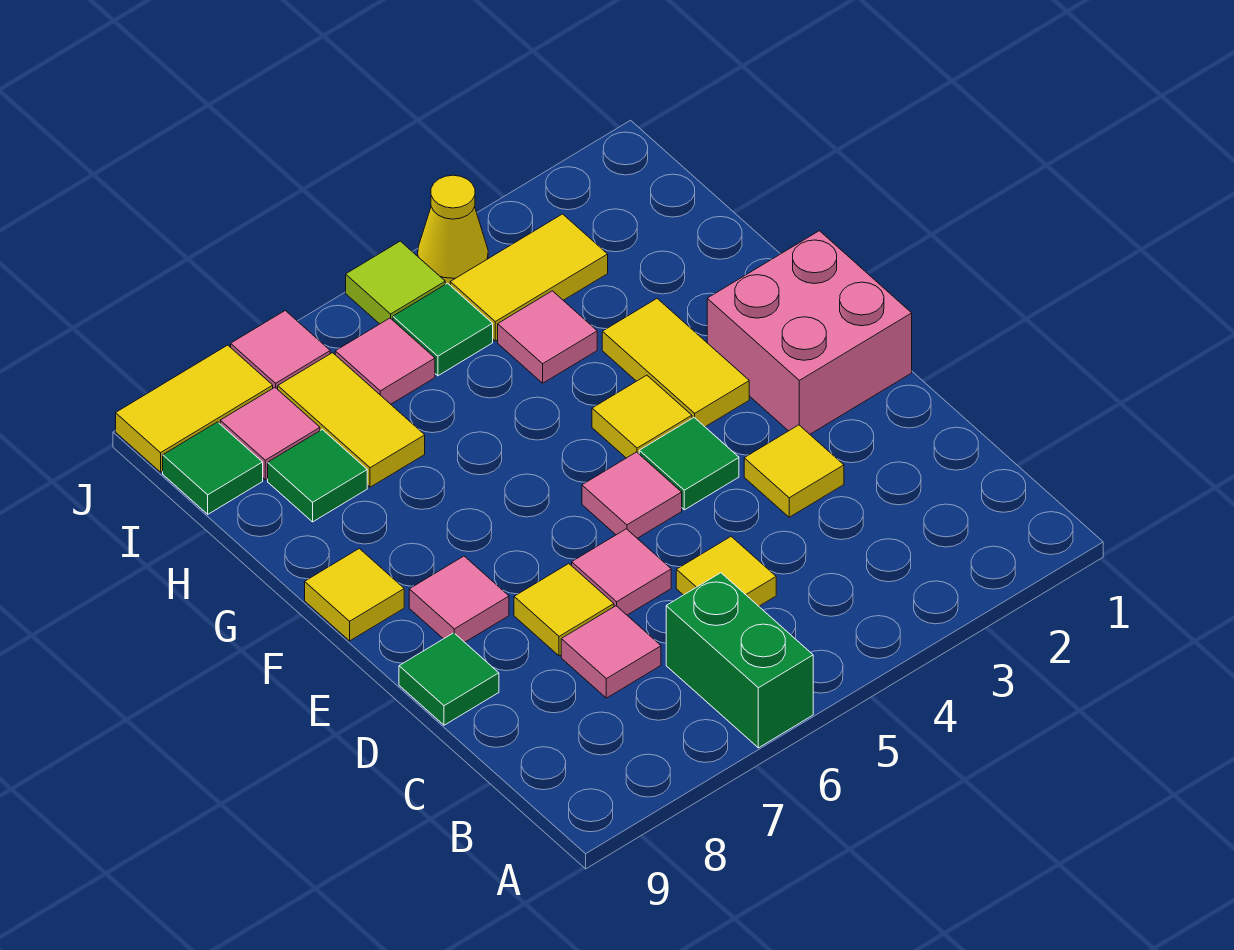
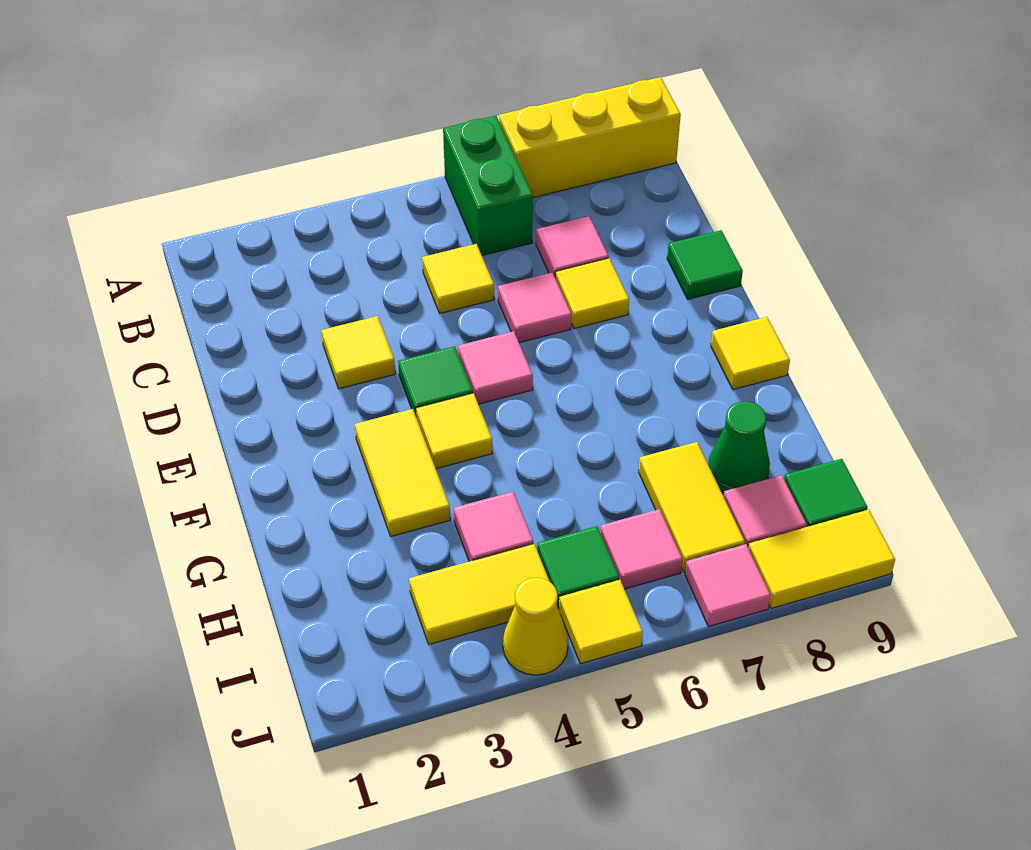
none -> yellow 1x3 brick [499,77,681,197]
pink 2x2 brick [707,231,912,434] -> none
pink 1x1 tile [409,556,509,642] -> none
green 1x1 tile [268,430,367,522] -> green 1x1 cone [708,401,770,493]
lime 1x1 tile [346,241,445,324] -> yellow 1x1 tile [559,580,643,664]

